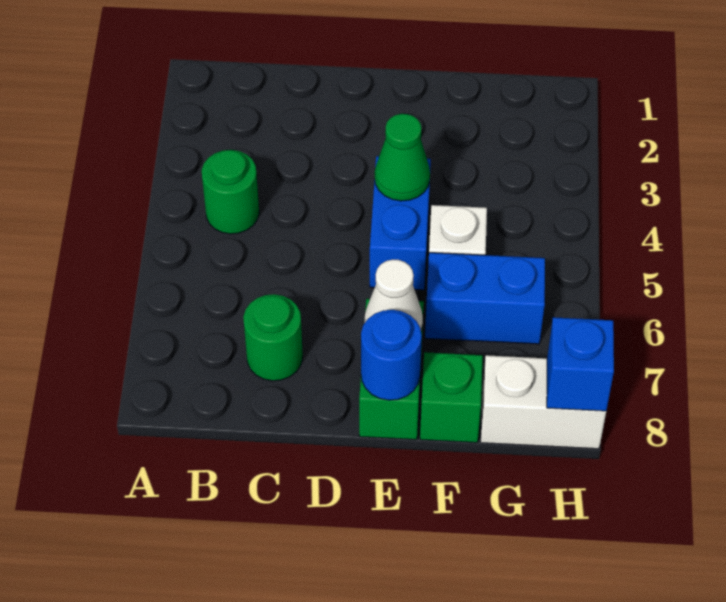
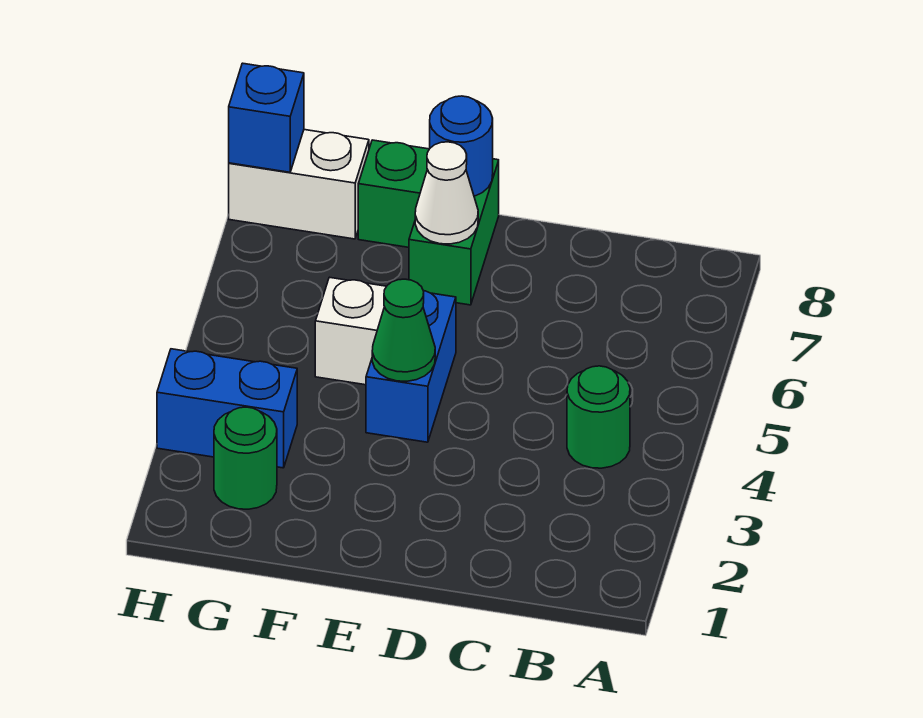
green 1x1 round brick [243,294,303,381] -> green 1x1 round brick moved to [214,407,277,509]
blue 1x2 brick [425,253,545,344] -> blue 1x2 brick moved to [157,349,297,468]

